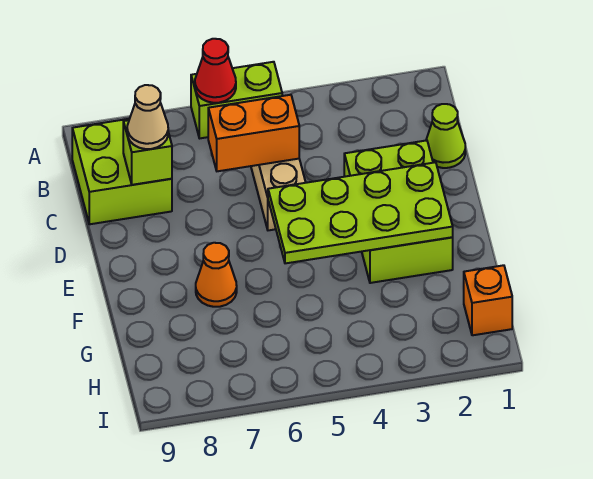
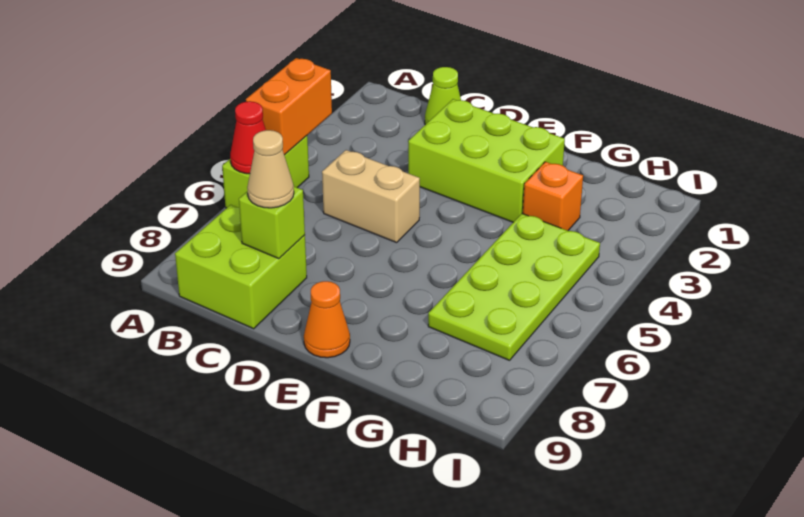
orange 1x2 brick [208,95,299,171] -> orange 1x2 brick moved to [246,58,332,155]
lime 2x4 plate [268,162,453,263] -> lime 2x4 plate moved to [428,213,600,360]
orange 1x1 cone [196,243,237,307] -> orange 1x1 cone moved to [304,281,350,358]
orange 1x1 brick [464,265,512,335] -> orange 1x1 brick moved to [523,162,583,231]

